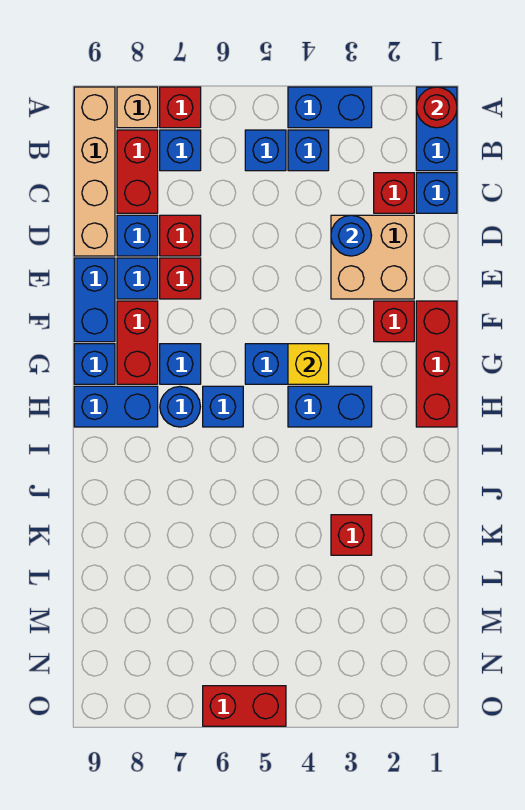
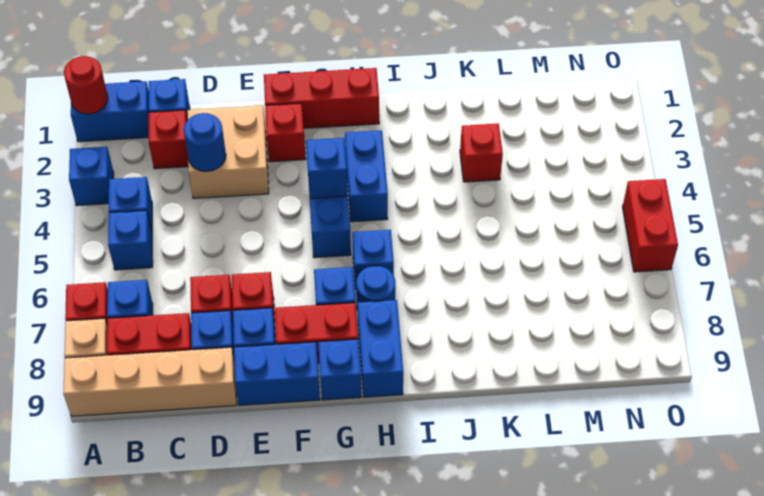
blue 1x2 brick [288,87,372,128] -> blue 1x1 brick [69,147,114,206]
yellow 1x1 brick [288,344,329,384] -> blue 1x1 brick [306,138,348,199]

